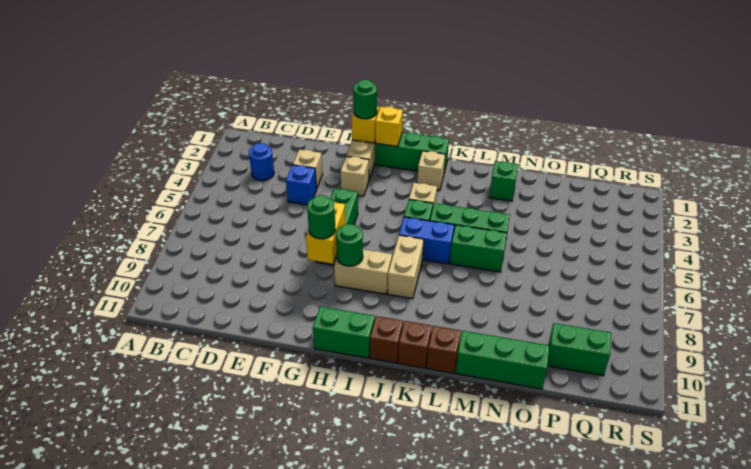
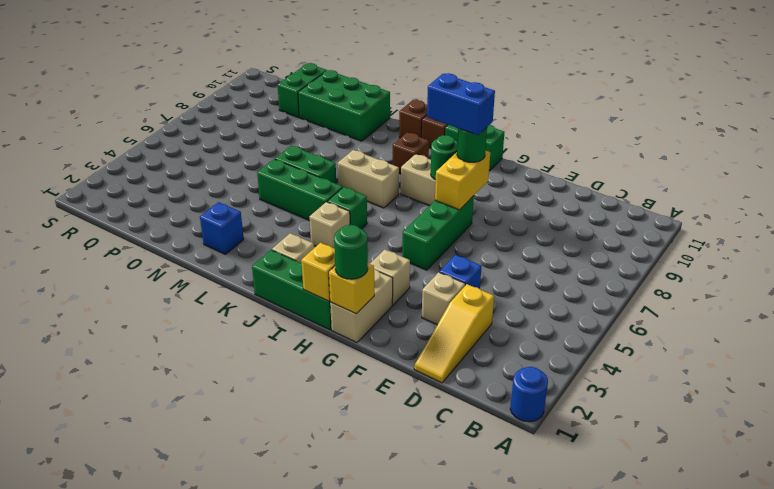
blue 1x1 round brick [249,143,274,181] -> blue 1x1 round brick moved to [510,367,548,422]
none -> yellow 1x3 slope [414,284,494,383]
blue 1x2 brick [399,217,454,264] -> blue 1x2 brick moved to [427,73,495,135]
tan 1x2 brick [388,235,424,299] -> tan 1x2 brick turned to [338,150,399,208]
brown 1x1 brick [427,326,461,373] -> brown 1x1 brick moved to [392,133,429,175]
green 1x1 brick [489,161,518,201] -> blue 1x1 brick [200,202,244,254]
green 1x3 brick [456,331,549,389] -> green 2x3 brick [298,70,390,141]
green 1x2 brick [547,323,611,376] -> green 1x2 brick turned to [277,63,327,118]

